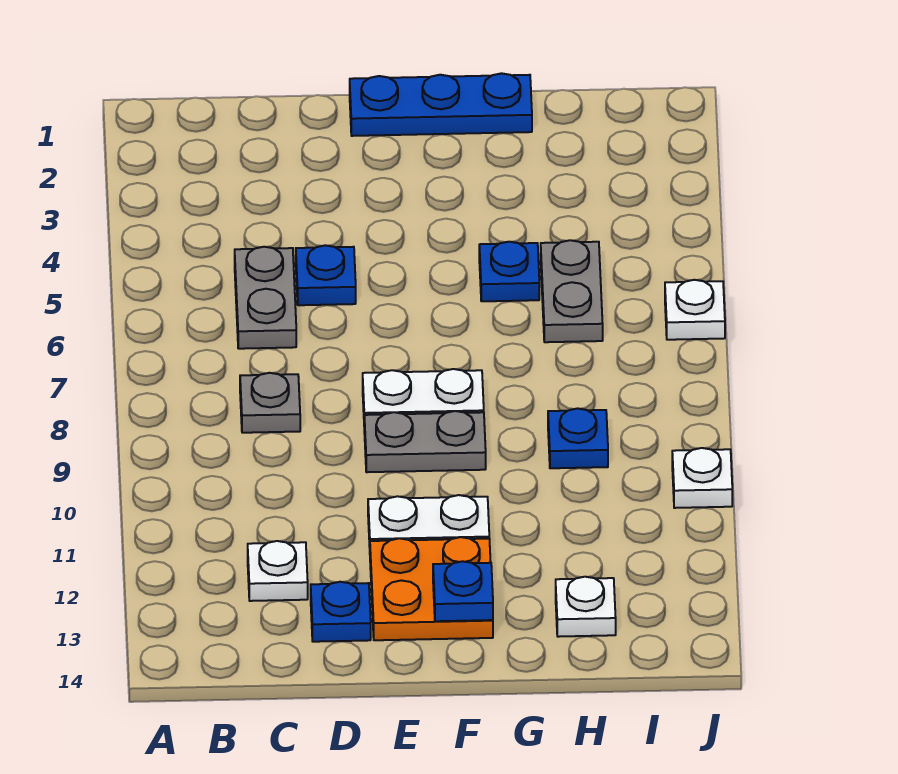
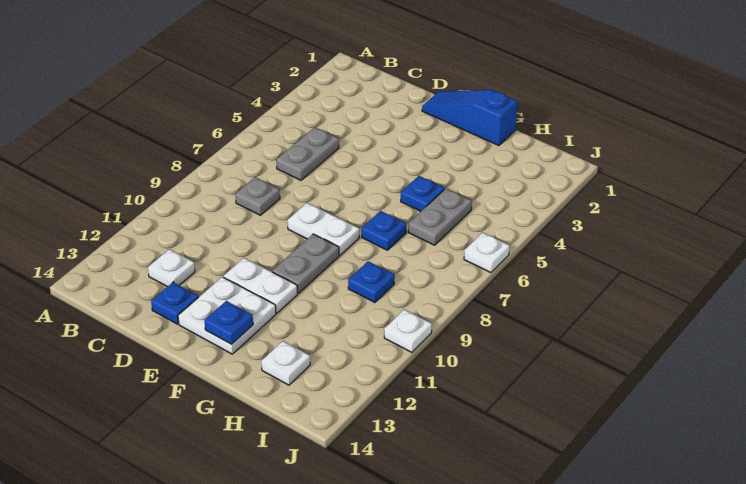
blue 1x1 plate [296,245,356,305] -> blue 1x1 plate moved to [362,211,406,250]
blue 1x3 plate [350,73,532,136] -> blue 1x3 slope [422,90,517,146]
grey 1x2 plate [364,411,486,472] -> grey 1x2 plate turned to [272,234,339,293]
orange 2x2 plate [370,537,493,640] -> white 2x2 plate [178,277,276,354]

